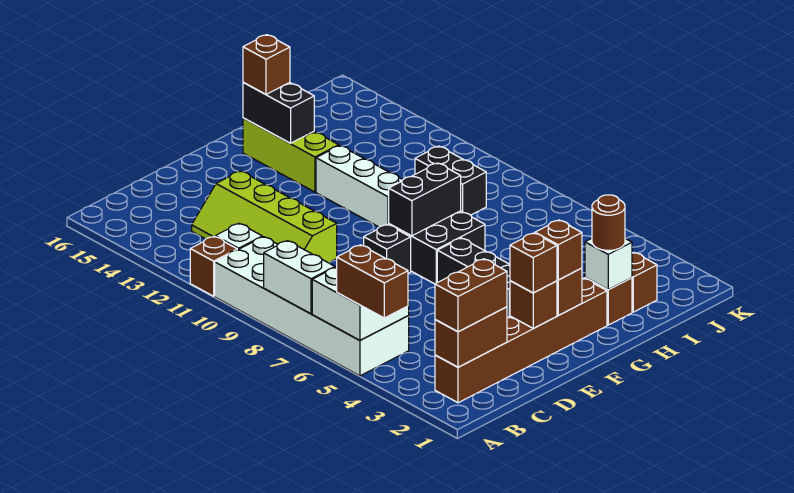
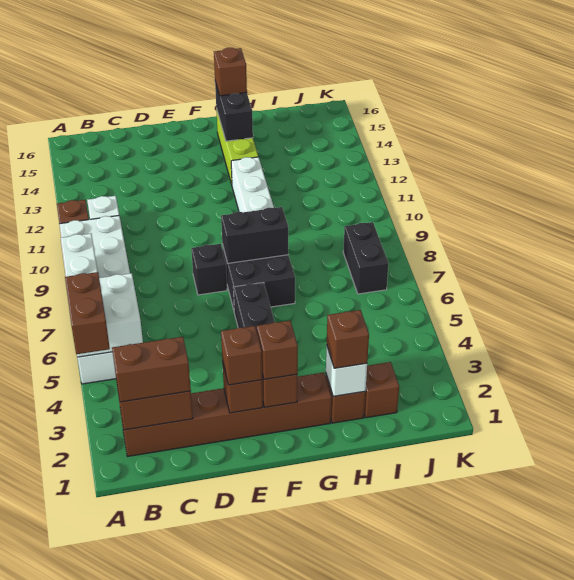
lime 2x4 slope [192,171,337,263] -> none
brown 1x1 round brick [592,195,625,250] -> brown 1x1 brick [327,310,369,368]
black 1x2 brick [415,146,486,215] -> black 1x2 brick moved to [343,222,388,294]

